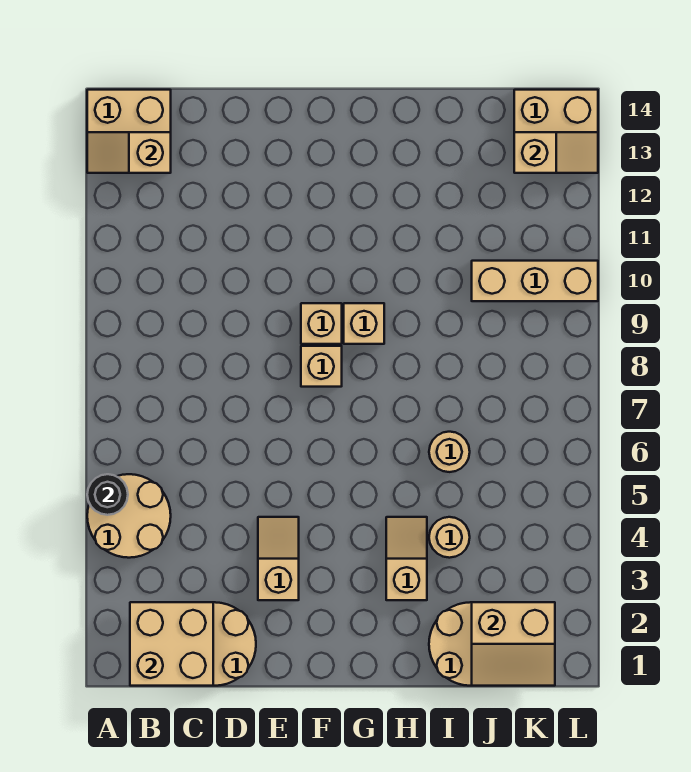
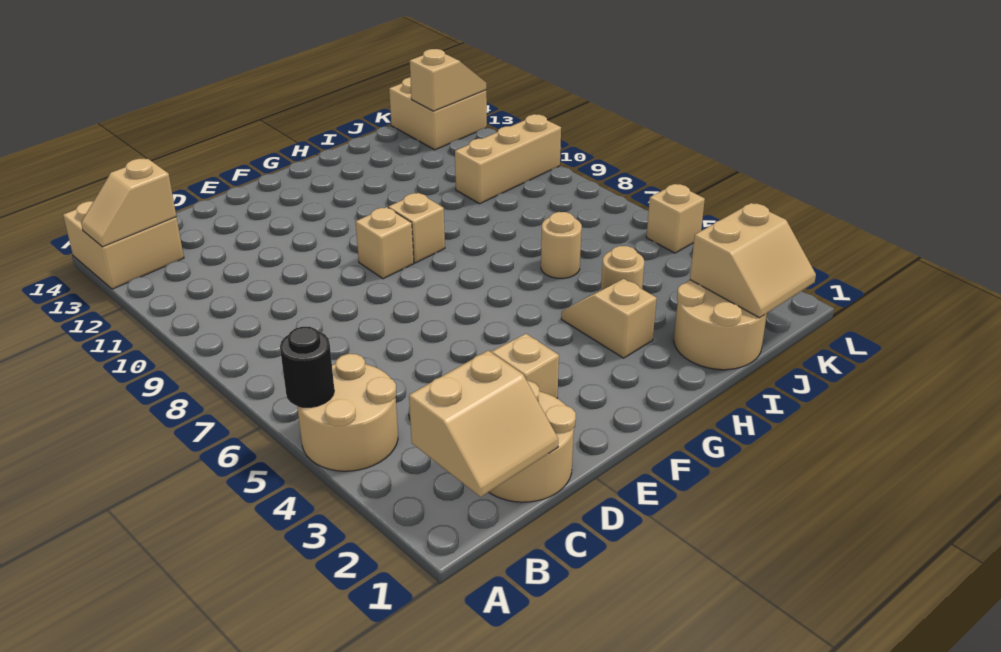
tan 2x2 brick [130,602,213,686] -> tan 2x2 slope [409,351,558,497]
tan 1x1 brick [301,346,342,387] -> tan 1x1 brick moved to [646,184,705,253]

